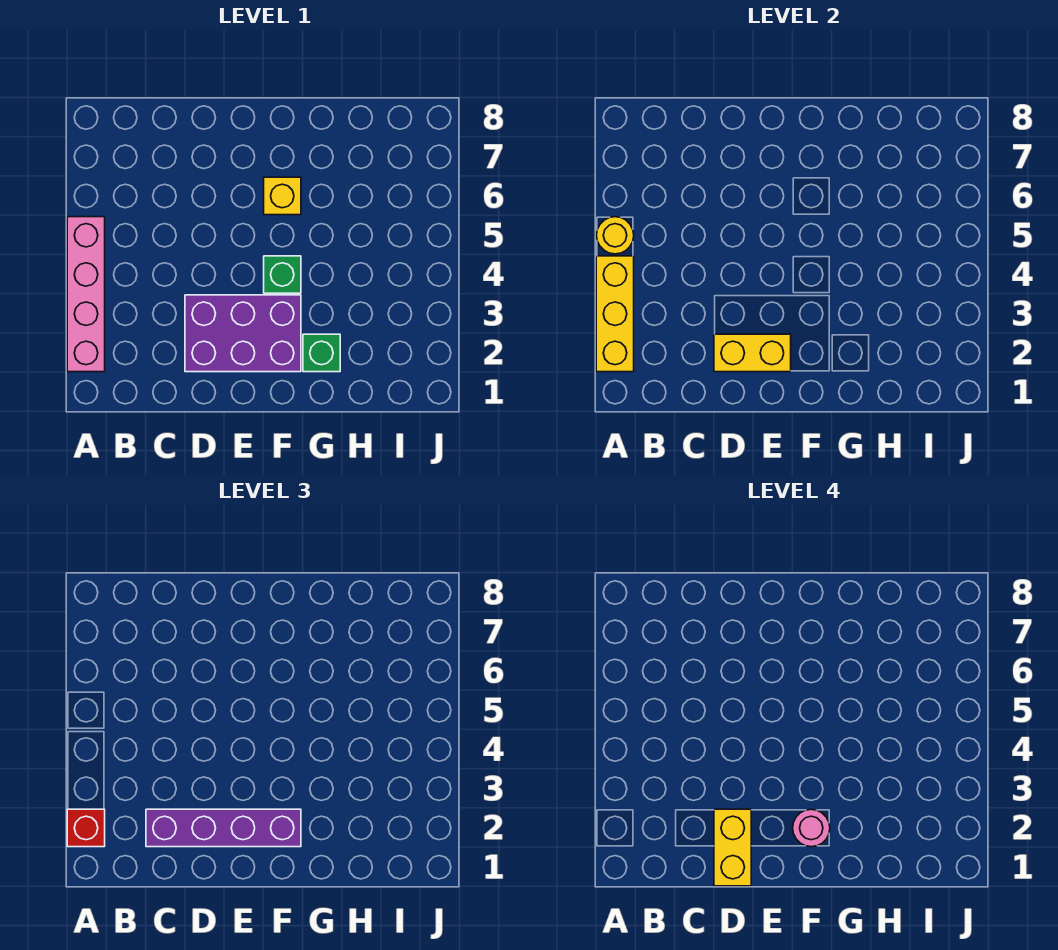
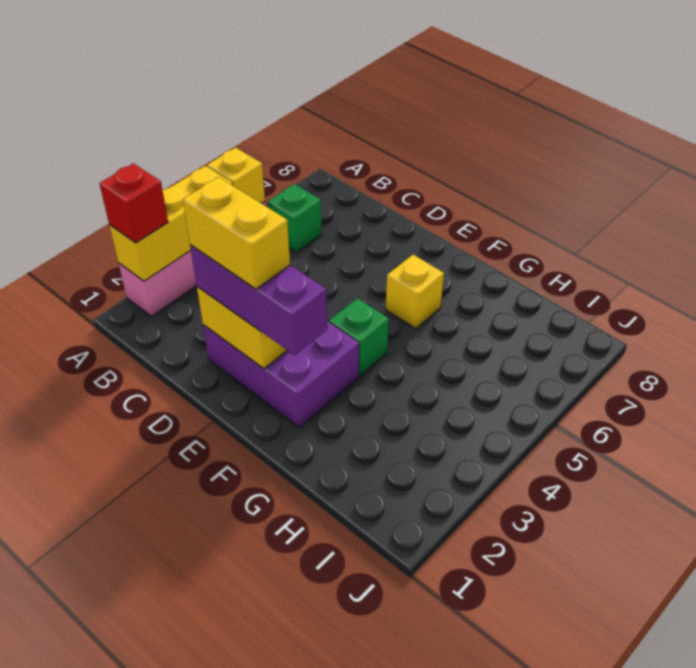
yellow 1x1 round brick [596,217,634,254] -> yellow 1x1 brick [207,148,265,203]
purple 1x4 brick [146,809,301,847] -> purple 1x3 brick [190,245,327,355]
yellow 1x2 brick [714,809,751,886] -> yellow 1x2 brick turned to [183,177,290,289]
pink 1x1 round brick [793,809,830,847] -> none
green 1x1 brick [303,334,340,372] -> green 1x1 brick moved to [268,184,322,253]

